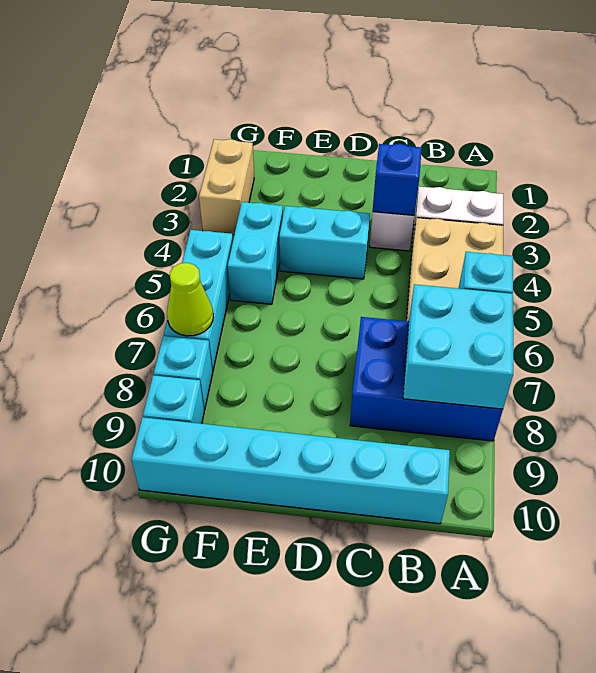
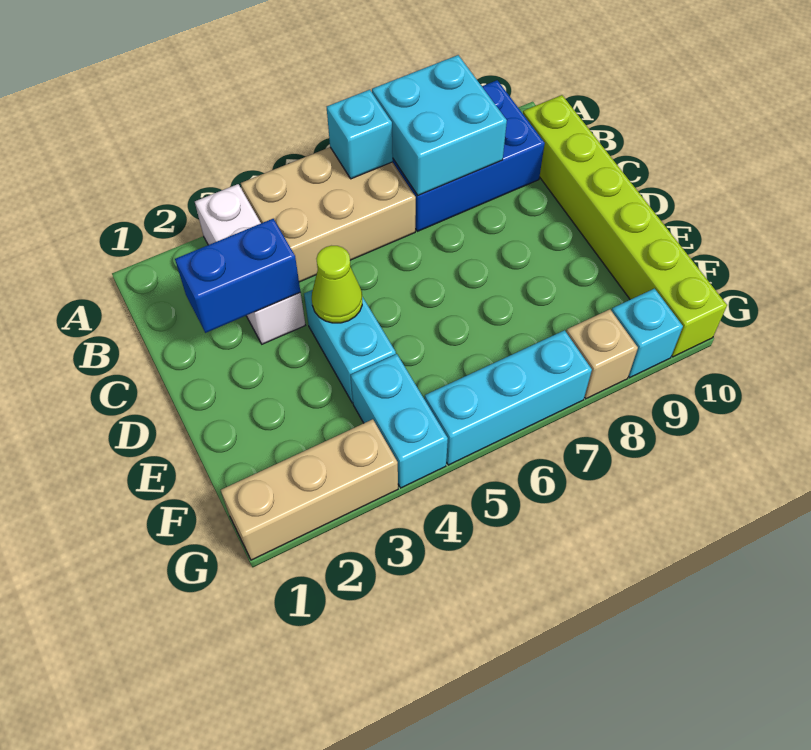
blue 2x3 brick [350,317,503,441] -> blue 2x3 brick turned to [393,80,545,231]
cyan 1x6 brick [132,417,450,524] -> lime 1x6 brick [523,95,727,357]
blue 1x1 brick [373,144,422,215] -> blue 1x2 brick [175,219,300,333]
cyan 1x2 brick [228,202,283,304] -> cyan 1x2 brick turned to [351,354,448,488]
tan 1x2 brick [199,139,254,235] -> tan 1x3 brick [221,419,398,560]
lime 1x1 cone [167,263,213,336] -> lime 1x1 cone moved to [312,246,362,323]
cyan 1x1 brick [154,336,213,410] -> tan 1x1 brick [566,309,638,399]

